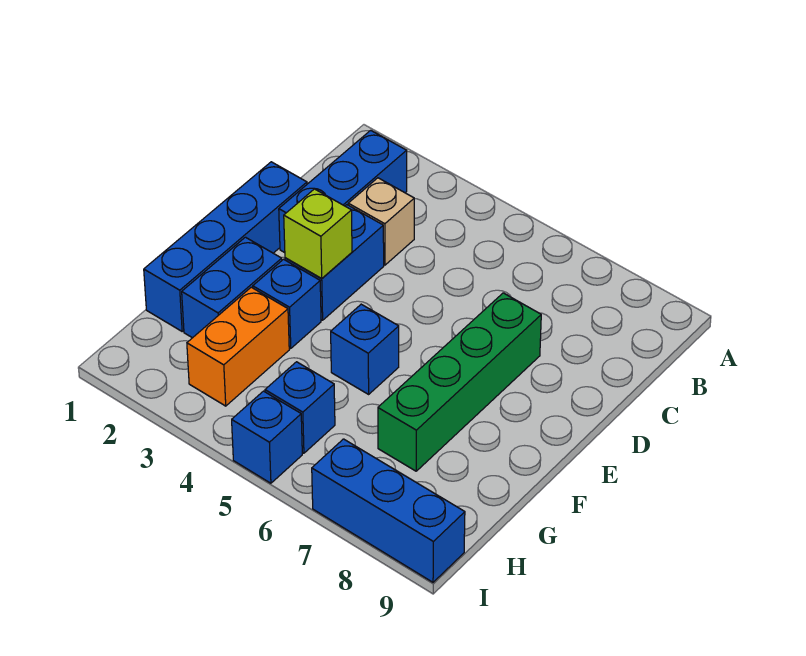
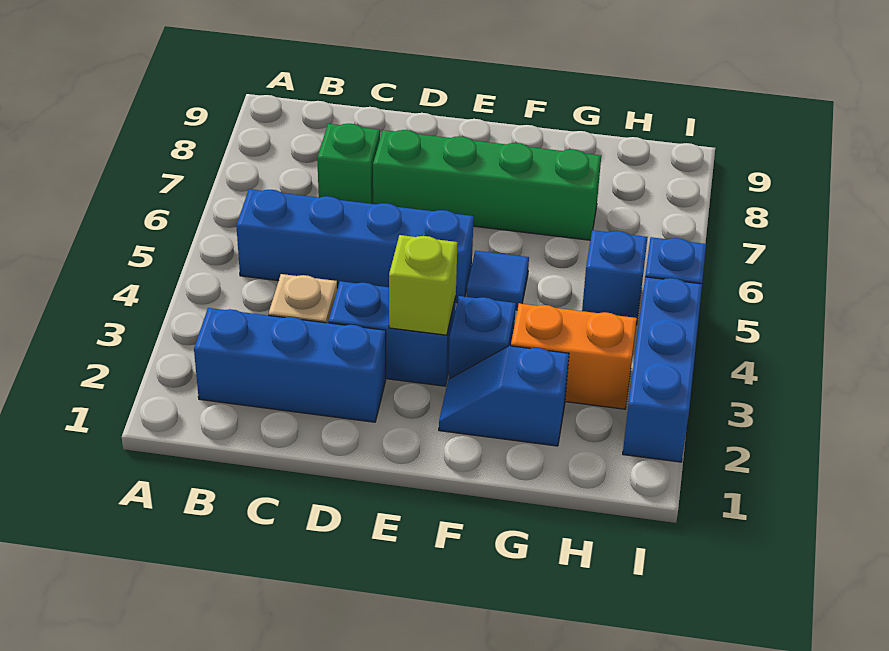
none -> green 1x1 brick [317,124,380,204]
blue 1x4 brick [144,162,307,331] -> blue 1x4 brick moved to [236,189,474,303]
blue 1x2 brick [182,237,282,338] -> blue 1x2 slope [439,346,569,446]
blue 1x1 brick [331,304,399,394] -> blue 1x1 tile [467,251,529,310]
blue 1x3 brick [312,439,465,582] -> blue 1x3 brick moved to [623,277,702,462]

